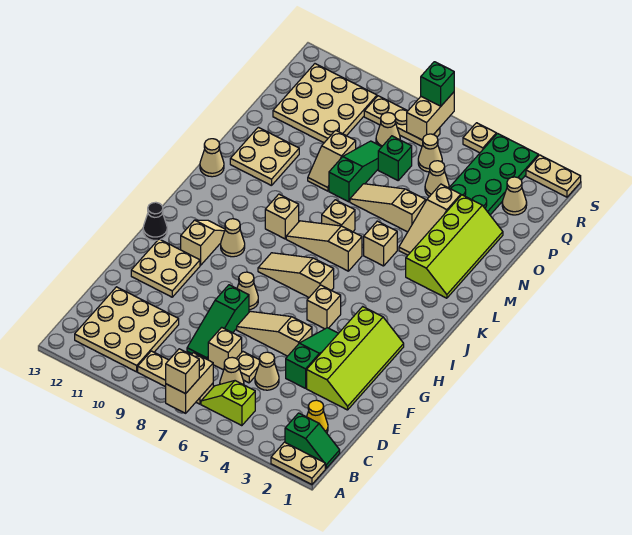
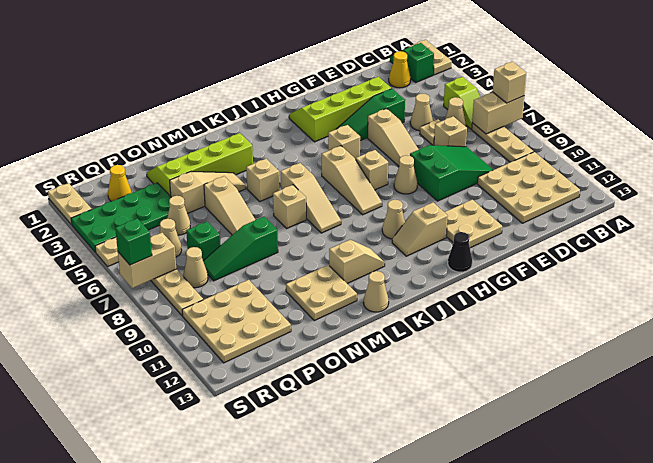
green 1x3 slope [187,285,249,360] -> green 2x3 slope [410,145,493,201]
tan 1x1 brick [265,194,299,239] -> tan 1x1 brick moved to [356,150,388,190]
tan 1x2 slope [308,130,356,191] -> tan 1x2 slope moved to [329,240,385,284]
tan 1x1 cone [502,177,527,215] -> yellow 1x1 cone [108,165,131,201]

